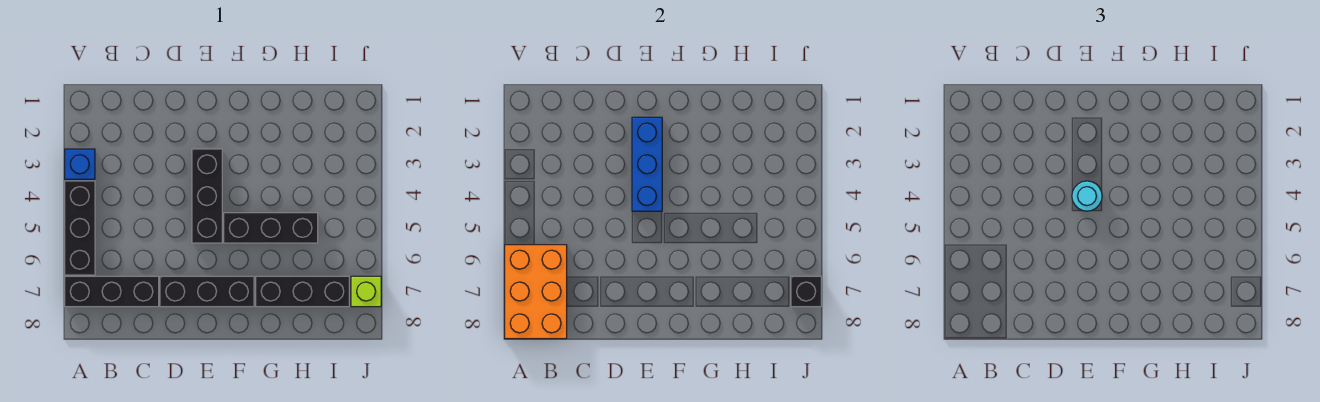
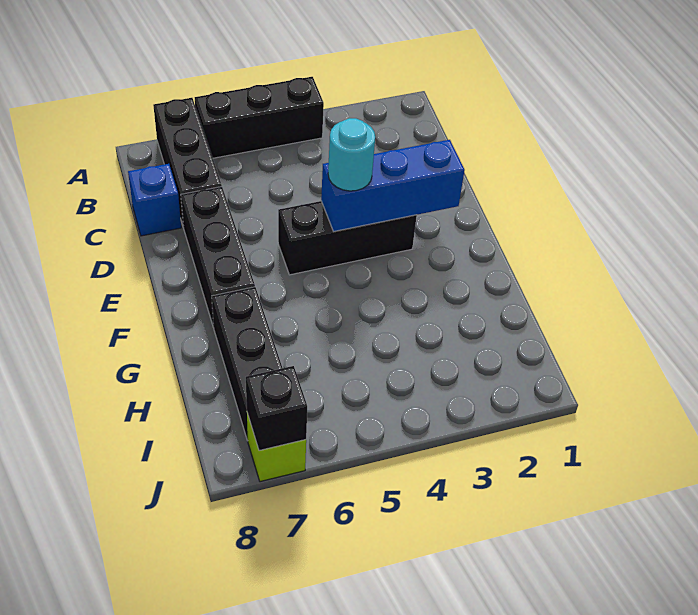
blue 1x1 brick [65,149,95,179] -> blue 1x1 brick moved to [128,164,181,236]
orange 2x3 brick [505,245,567,339] -> none
black 1x3 brick [224,213,318,243] -> none

